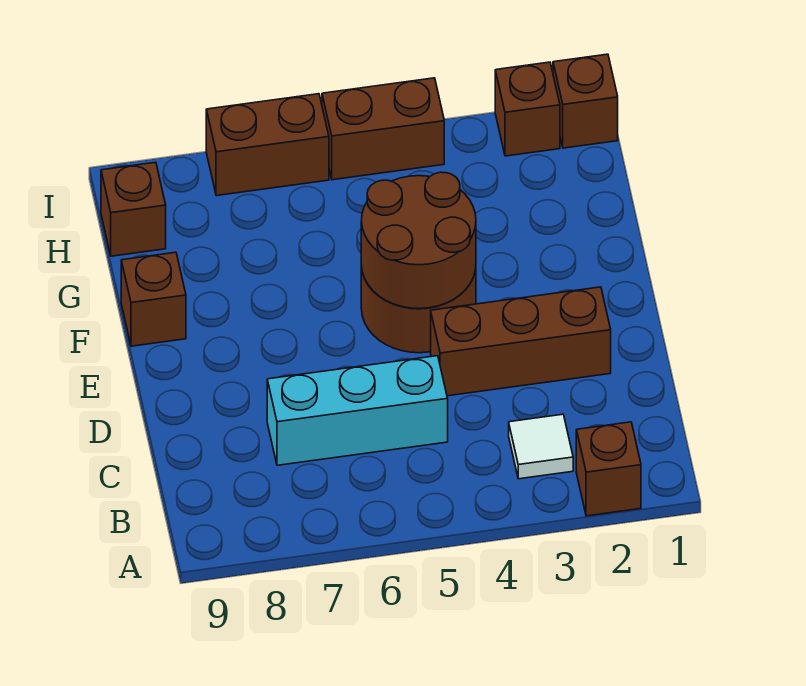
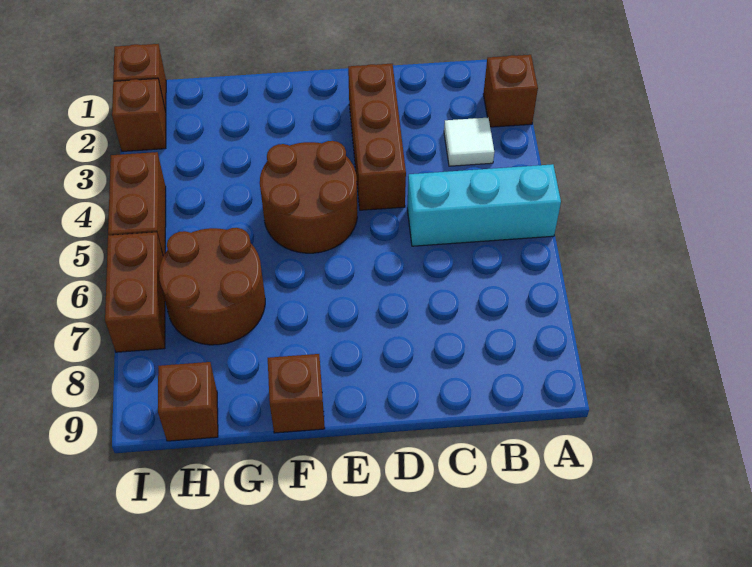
cyan 1x3 brick [267,356,448,465] -> cyan 1x3 brick turned to [407,164,561,246]
brown 2x2 round brick [361,172,476,309] -> brown 2x2 round brick moved to [159,228,265,345]

